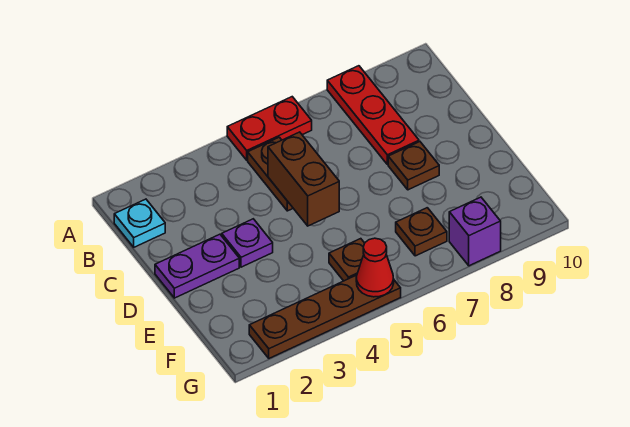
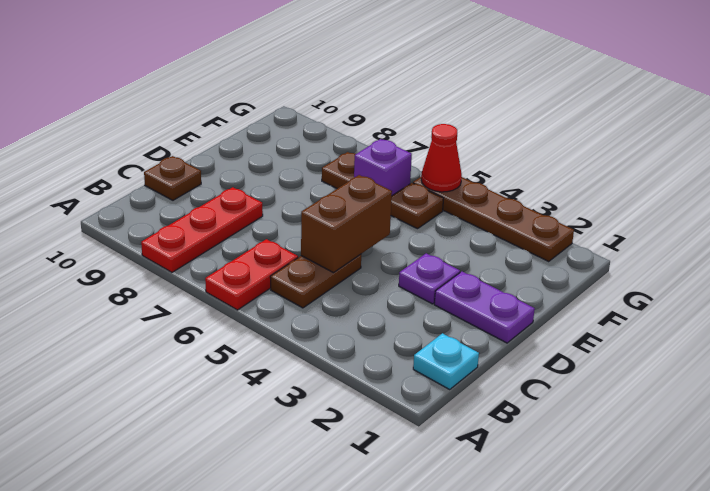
red 1x2 plate [227,97,312,160] -> red 1x2 plate turned to [205,239,298,310]
brown 1x1 plate [388,142,439,190] -> brown 1x1 plate moved to [144,156,201,200]
purple 1x1 brick [449,197,501,266] -> purple 1x1 brick moved to [354,139,412,195]

